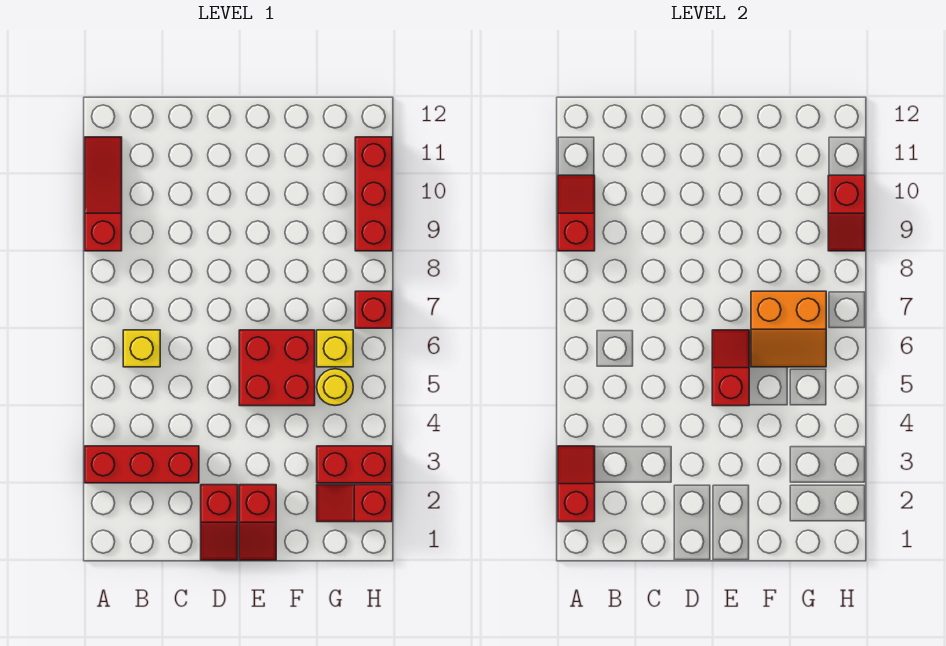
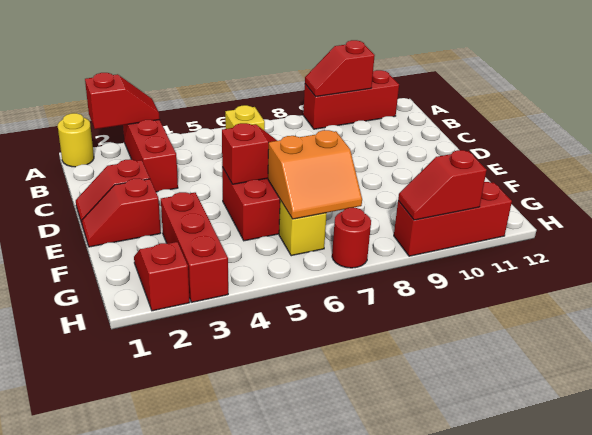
red 1x3 slope [85,137,122,251] -> red 1x3 brick [303,70,399,129]
red 1x2 slope [558,175,595,251] -> red 1x2 slope turned to [305,40,375,97]
orange 2x2 slope [751,291,826,367] -> orange 2x2 slope turned to [268,130,362,219]
red 1x2 brick [317,446,392,483] -> red 1x3 brick [161,192,228,302]
yellow 1x1 round brick [317,369,353,405] -> yellow 1x1 round brick moved to [58,113,94,167]
red 1x1 brick [355,291,392,328] -> red 1x1 round brick [332,208,371,268]

